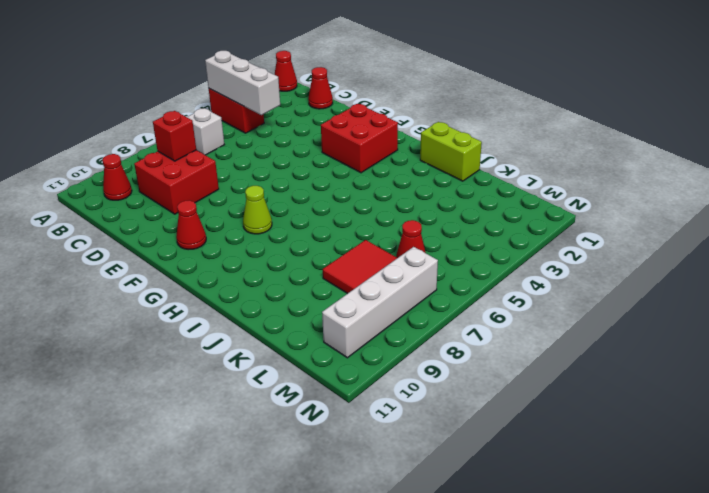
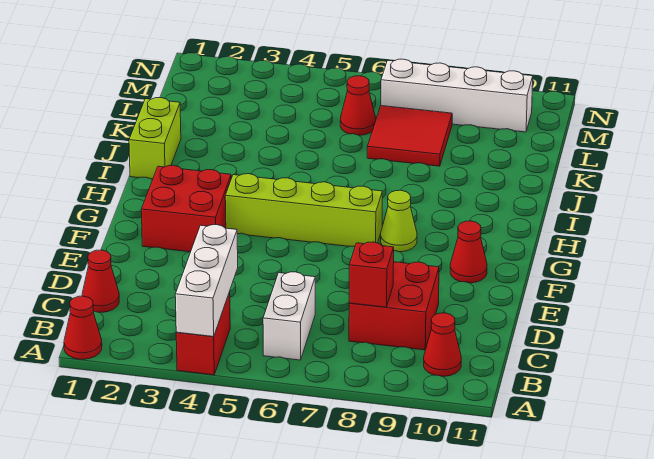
white 1x1 brick [187,108,224,155] -> white 1x2 brick [263,272,315,360]
none -> lime 1x4 brick [225,174,382,246]

